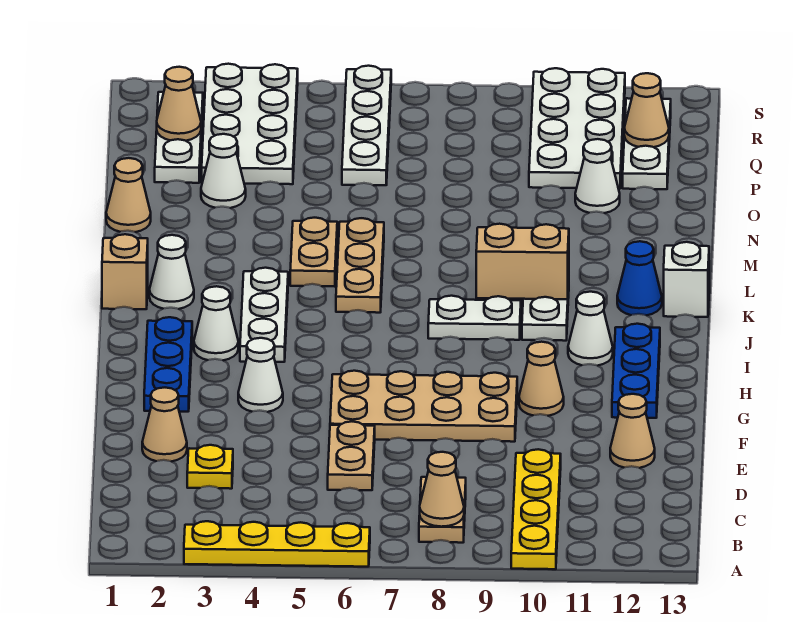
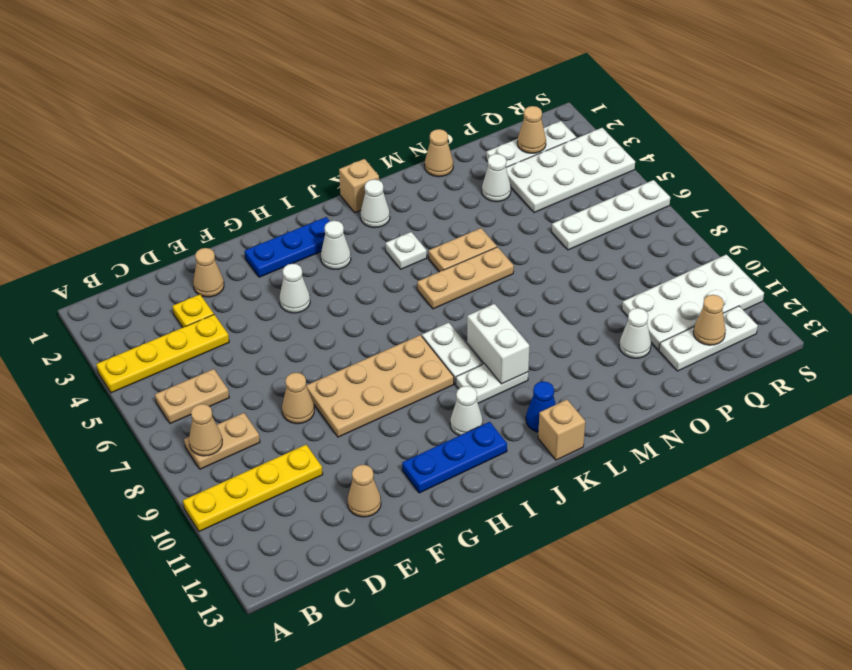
yellow 1x4 plate [184,521,370,567] -> yellow 1x4 plate turned to [96,315,229,393]
tan 1x2 plate [328,422,375,490] -> tan 1x2 plate moved to [155,369,229,424]
tan 2x4 plate [330,371,517,442] -> tan 2x4 plate turned to [306,335,454,437]
tan 1x1 cone [519,342,564,416] -> tan 1x1 cone moved to [282,373,314,424]
white 1x3 plate [240,268,288,362] -> white 1x1 plate [385,232,427,269]
tan 1x2 brick [476,224,569,299] -> white 1x2 brick [467,304,530,384]
white 1x1 brick [664,242,709,317] -> tan 1x1 brick [538,400,585,460]

